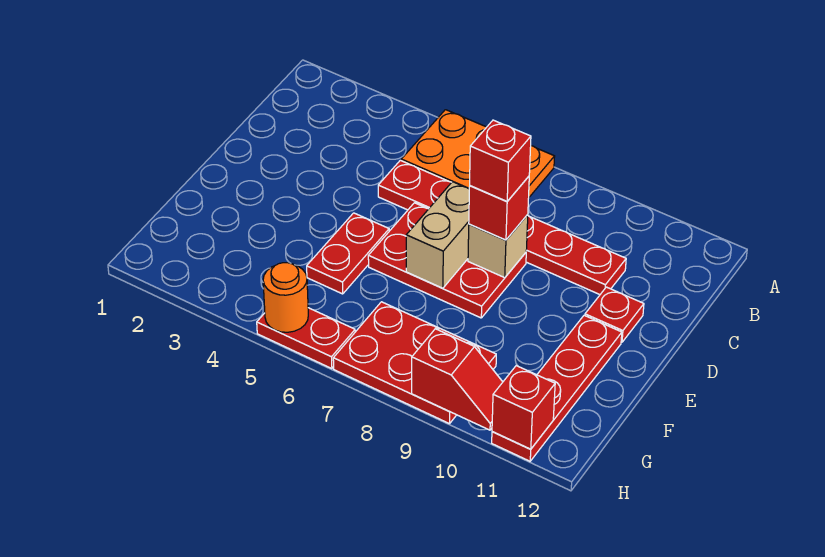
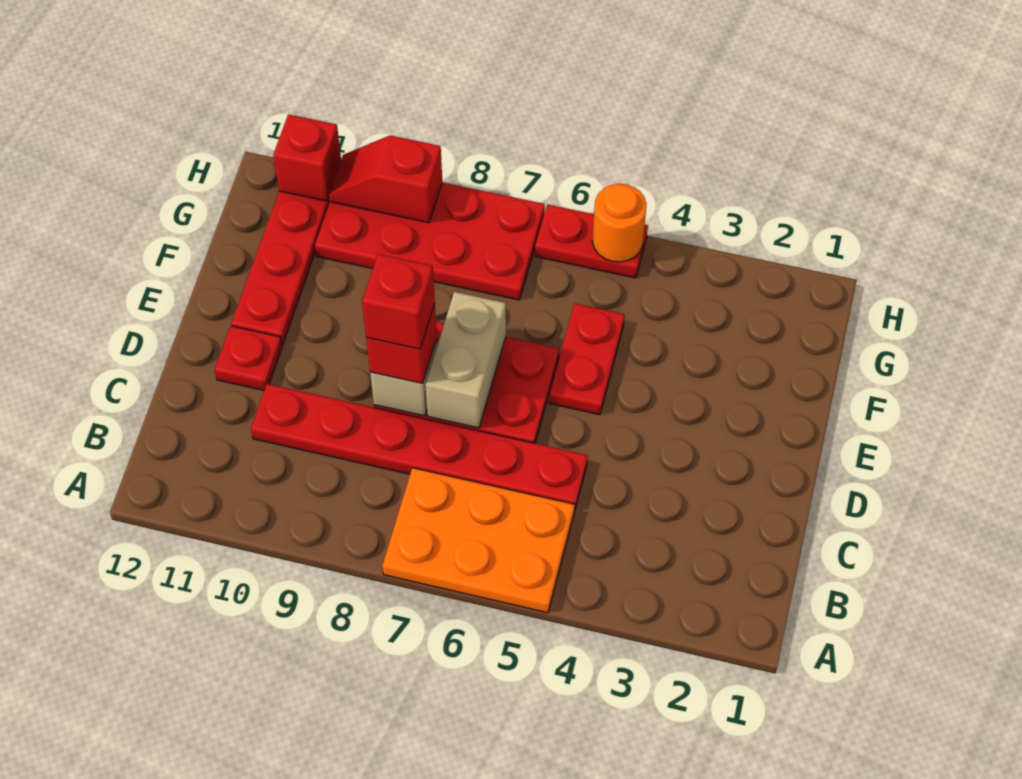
red 2x3 plate [333,302,496,424] -> red 2x4 plate [315,182,545,300]

